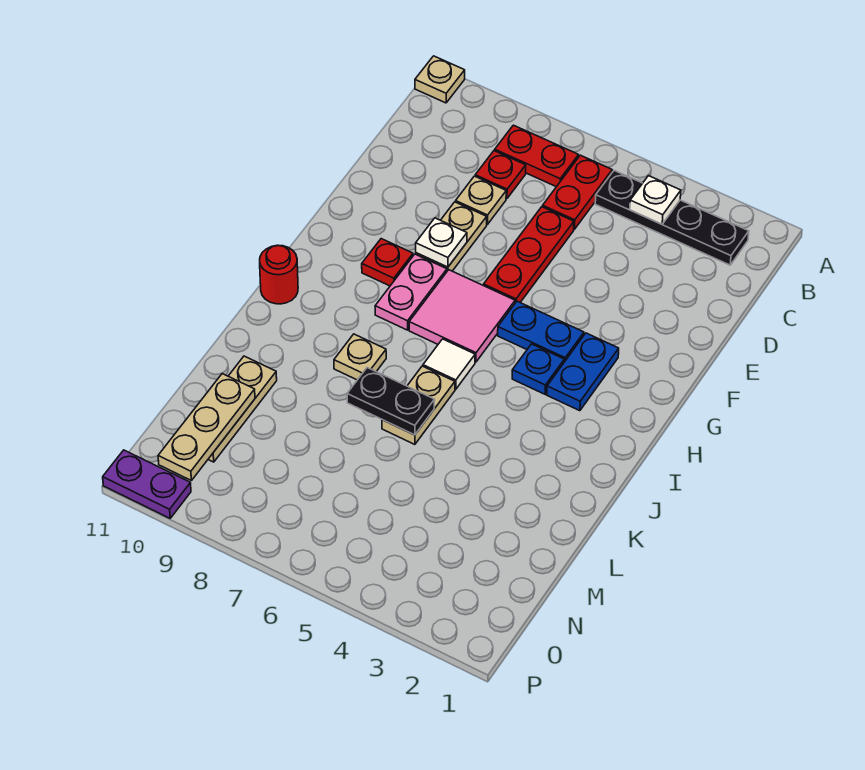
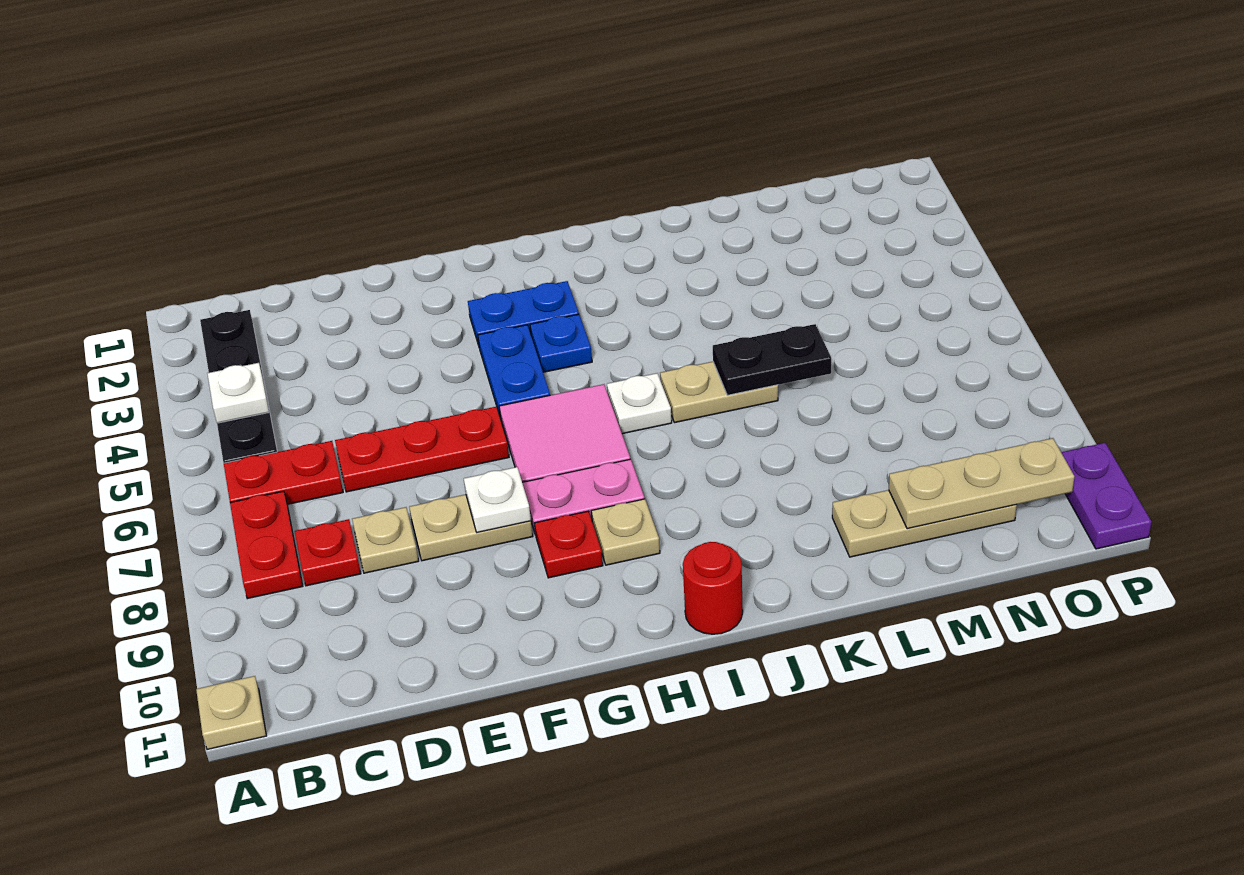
white 1x1 tile [423,339,475,389] -> white 1x1 plate [607,373,672,434]
tan 1x1 plate [334,334,386,380] -> tan 1x1 plate moved to [591,499,660,565]
black 1x2 plate [347,368,435,435] -> black 1x2 plate turned to [713,324,831,395]

